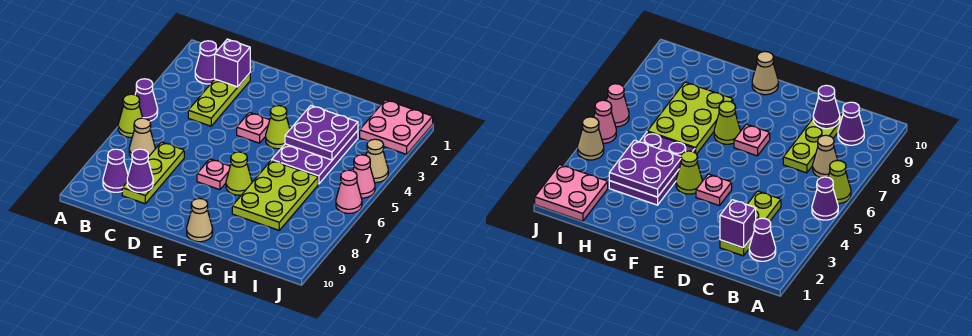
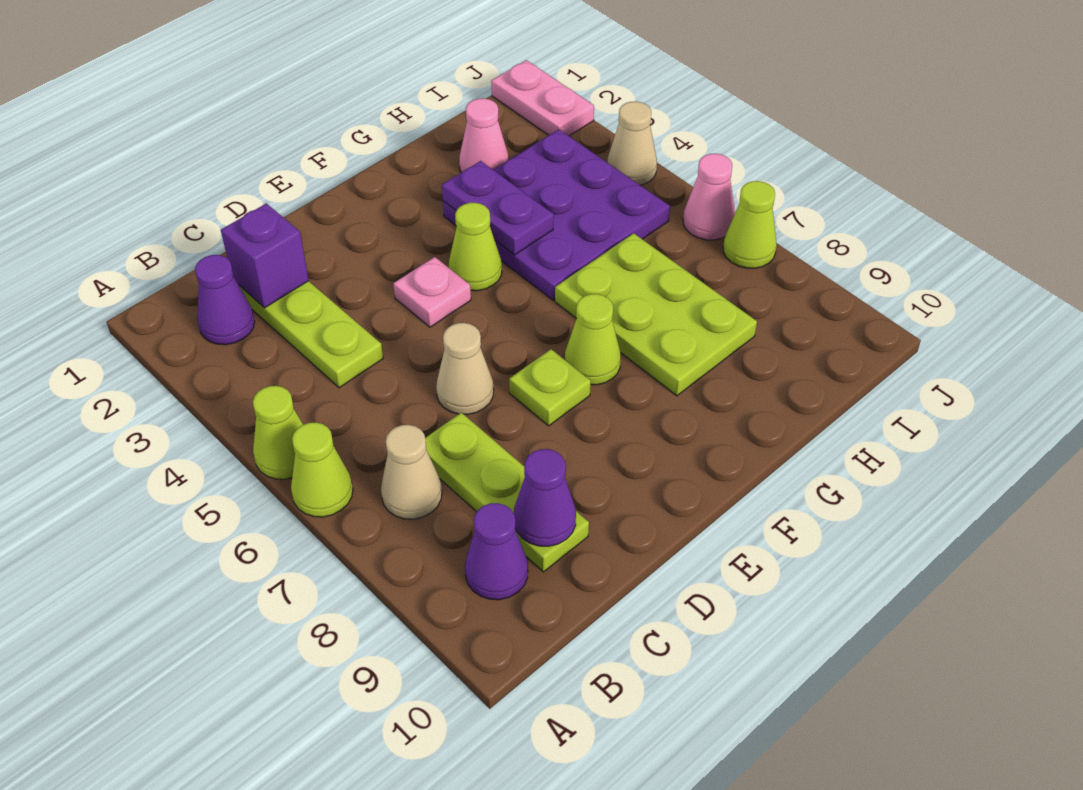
purple 1x1 cone [135,79,158,121] -> lime 1x1 cone [253,386,303,479]
pink 1x1 plate [197,159,230,190] -> lime 1x1 plate [509,349,591,426]
tan 1x1 cone [187,198,213,242] -> tan 1x1 cone moved to [436,323,494,415]
purple 2x3 plate [272,130,358,184] -> purple 3x3 plate [443,129,670,300]
purple 2x2 plate [285,106,358,160] -> purple 1x2 plate [442,161,554,255]
pink 2x2 plate [360,100,433,154] -> pink 1x2 plate [491,60,594,136]
pink 1x1 cone [353,155,375,198] -> pink 1x1 cone moved to [459,98,509,173]
none -> lime 1x1 cone [723,181,777,268]

